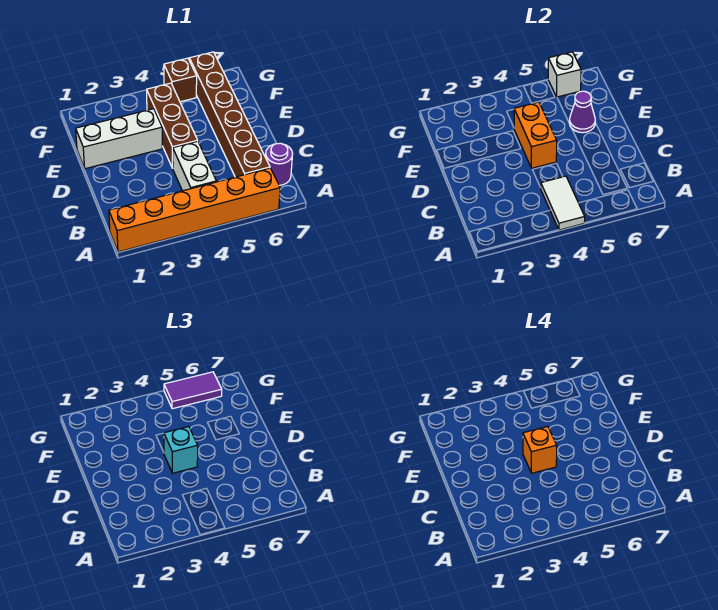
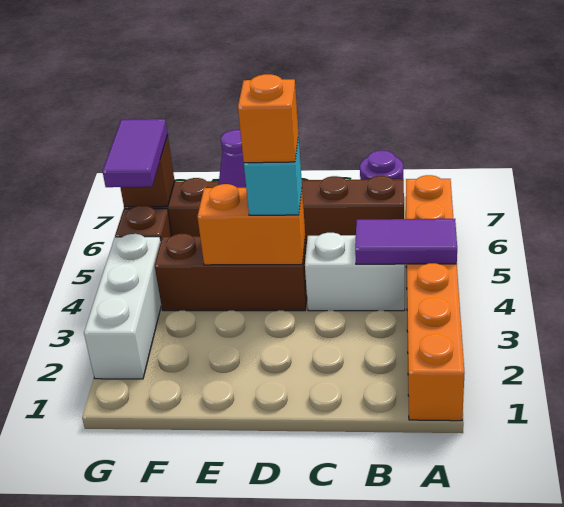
white 1x2 tile [541,176,585,230] -> purple 1x2 tile [355,219,457,264]
white 1x3 brick [76,109,162,169] -> white 1x3 brick moved to [84,234,161,379]
white 1x1 brick [548,52,581,97] -> brown 1x1 brick [120,136,175,207]

